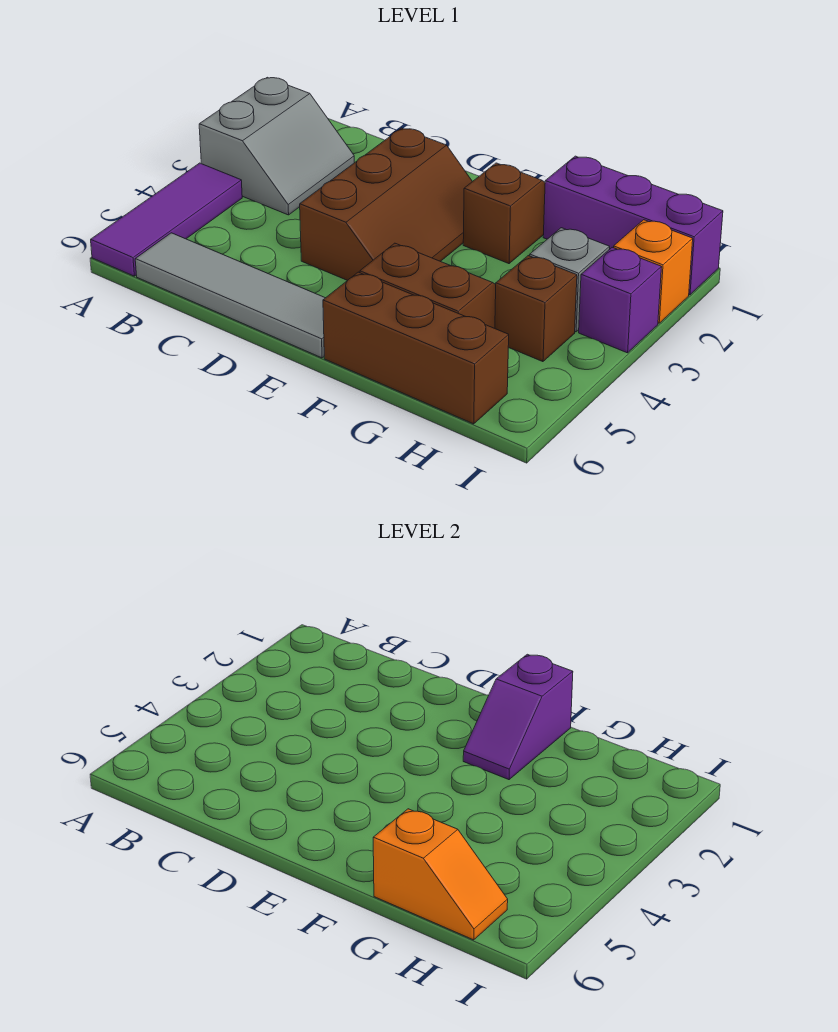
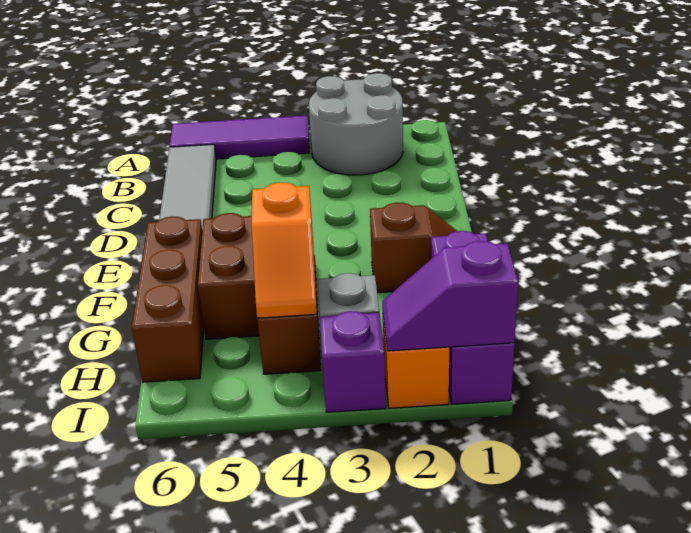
grey 2x2 slope [199,77,354,215] -> grey 2x2 round brick [309,73,403,175]
brown 2x3 slope [300,128,472,281] -> none
purple 1x2 slope [463,654,573,780] -> purple 1x2 slope moved to [382,241,518,351]
orange 1x2 slope [373,809,508,940] -> orange 1x2 slope moved to [251,182,317,318]

